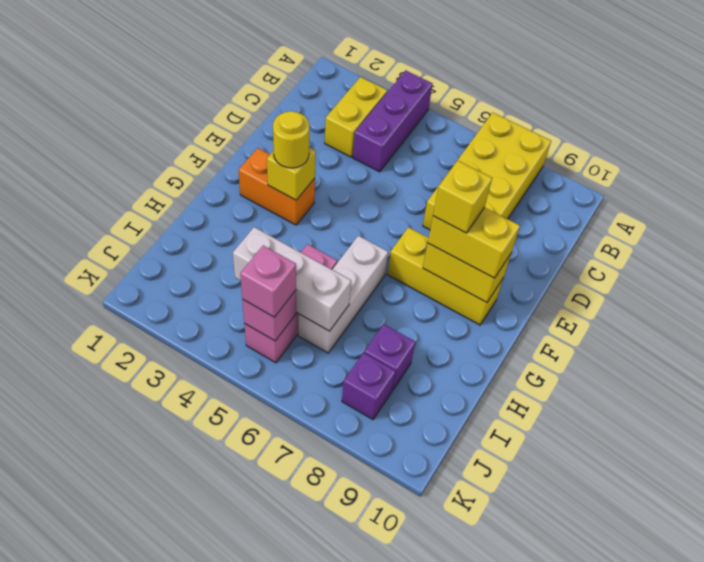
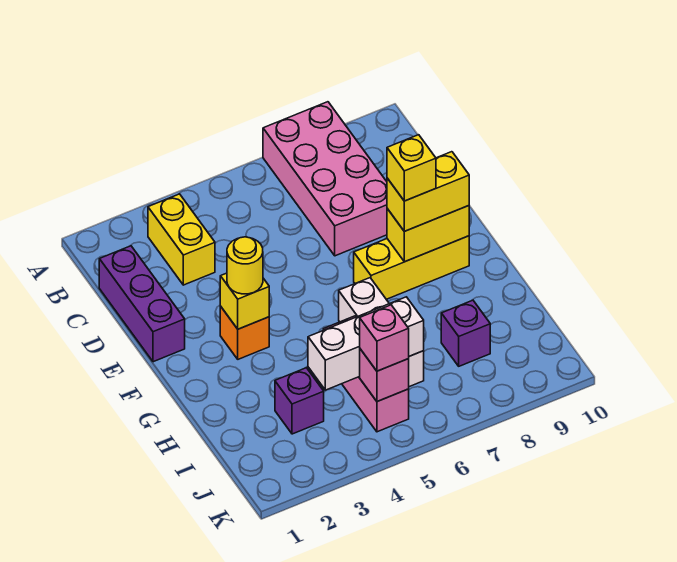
purple 1x3 brick [353,70,433,172] -> purple 1x3 brick moved to [99,246,185,362]
yellow 2x4 brick [423,113,551,230] -> pink 2x4 brick [263,102,387,256]
orange 1x2 brick [239,148,315,225] -> orange 1x1 brick [220,306,269,359]
purple 1x1 brick [342,353,396,420] -> purple 1x1 brick moved to [275,368,324,434]

